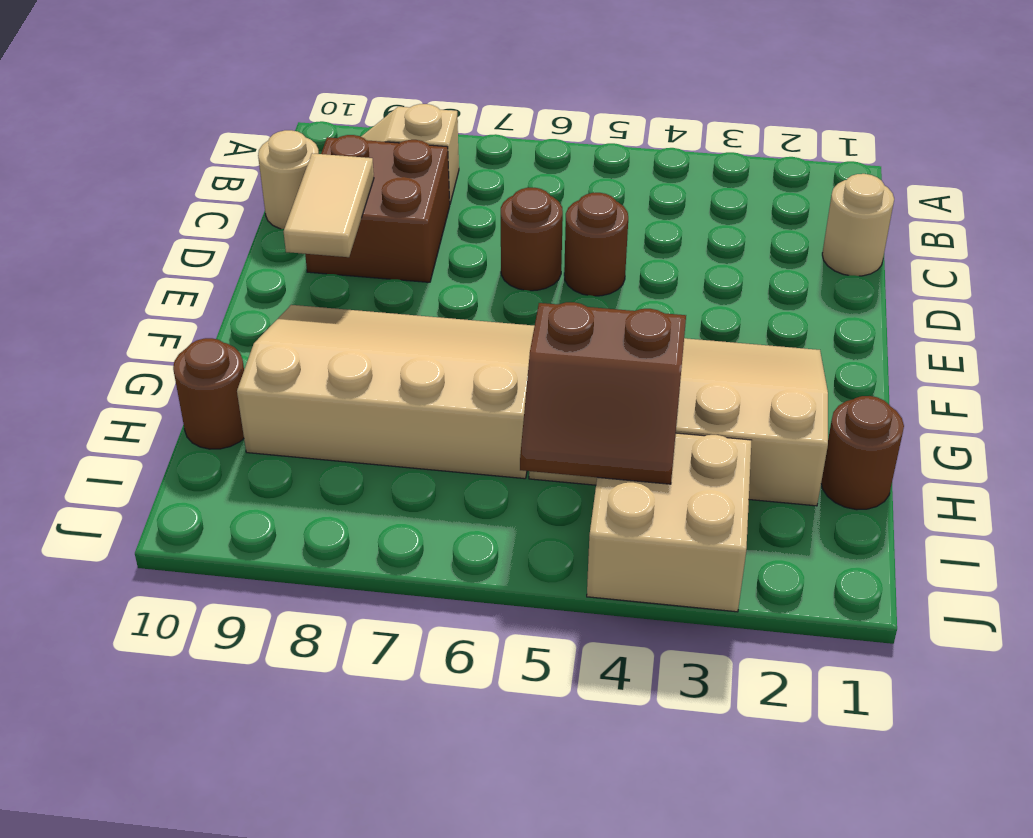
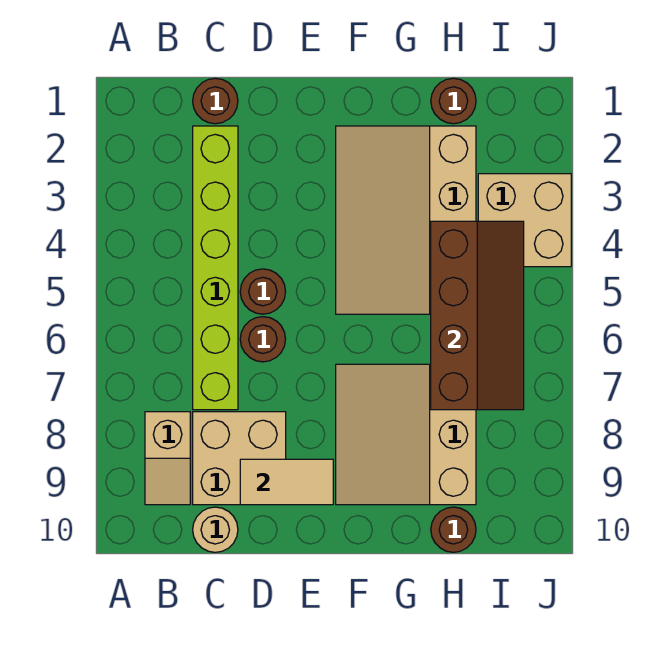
tan 1x1 round brick [822,174,894,276] -> brown 1x1 round brick [193,78,238,124]
none -> lime 1x6 brick [193,126,238,410]
brown 2x2 brick [305,135,450,282] -> tan 2x2 brick [193,412,286,505]
tan 3x4 slope [237,305,535,479] -> tan 3x3 slope [336,364,476,505]
brown 2x2 slope [520,302,686,484] -> brown 2x4 slope [431,221,524,410]

